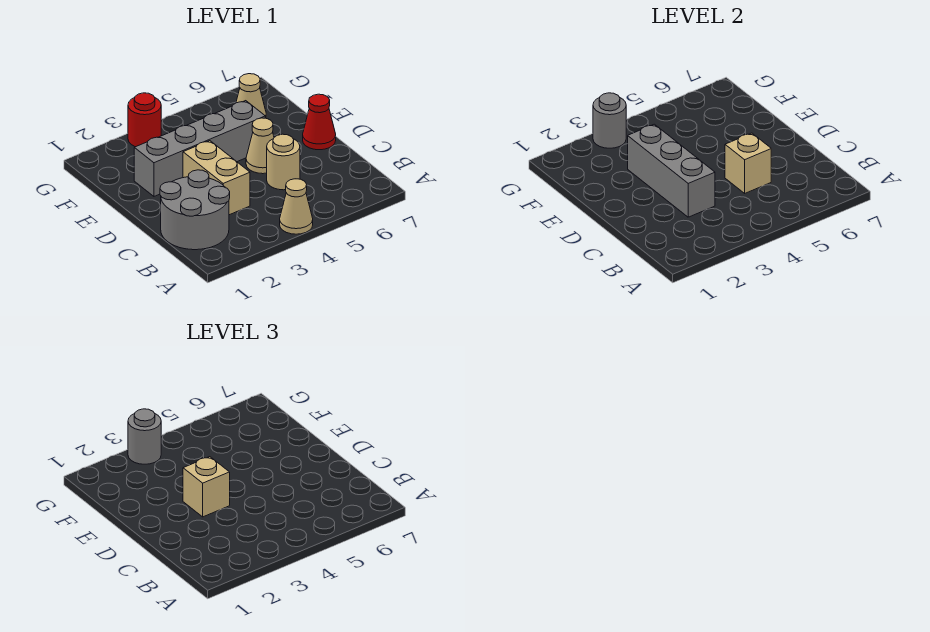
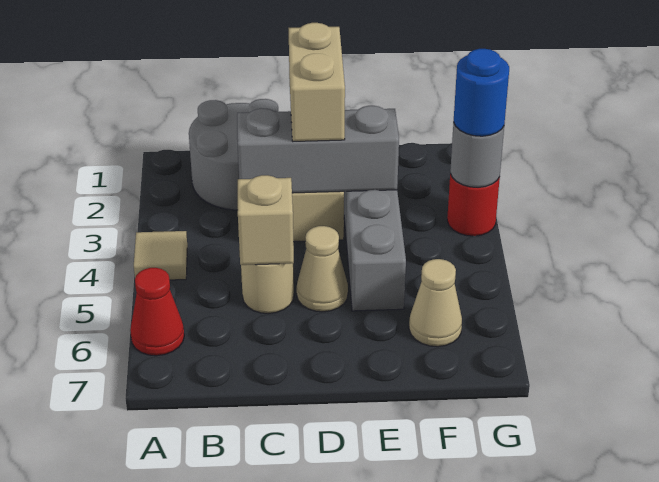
tan 1x1 cone [280,179,313,234] -> tan 1x1 tile [134,231,187,280]
tan 1x1 brick [183,457,230,517] -> tan 1x2 brick [289,23,345,141]
red 1x1 cone [303,94,336,150] -> red 1x1 cone moved to [130,268,184,356]
grey 1x1 round brick [128,409,161,464] -> blue 1x1 round brick [454,49,509,136]

